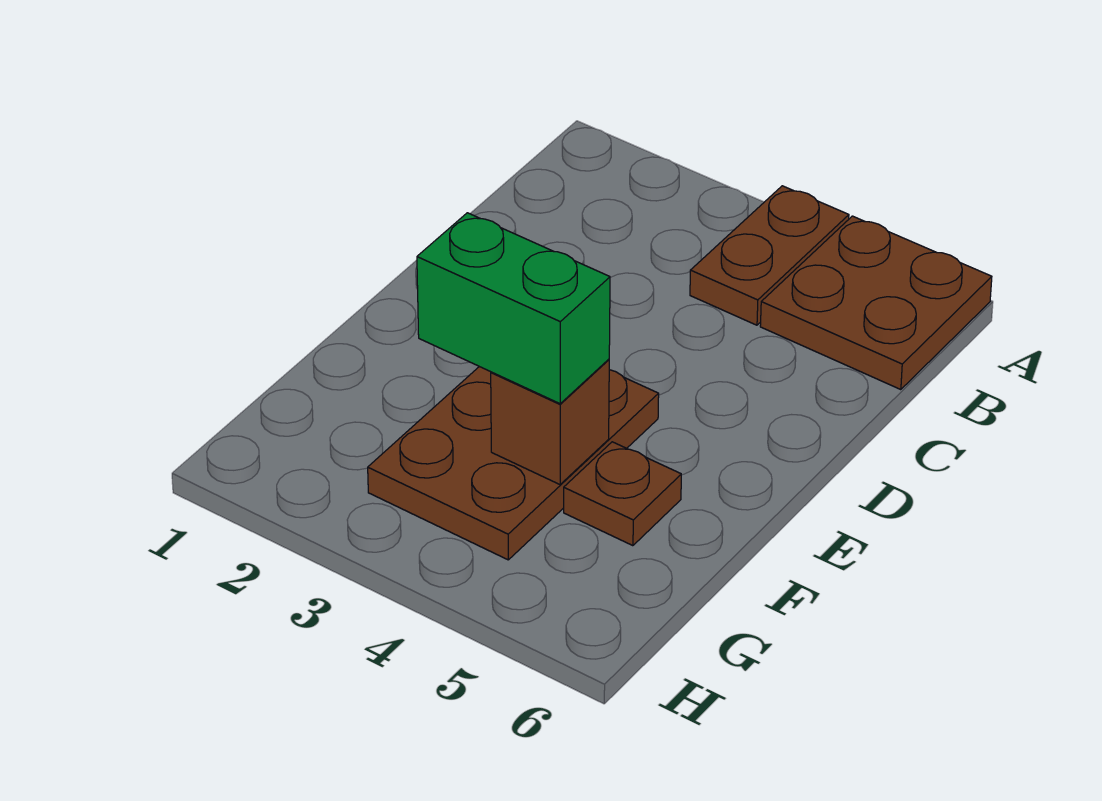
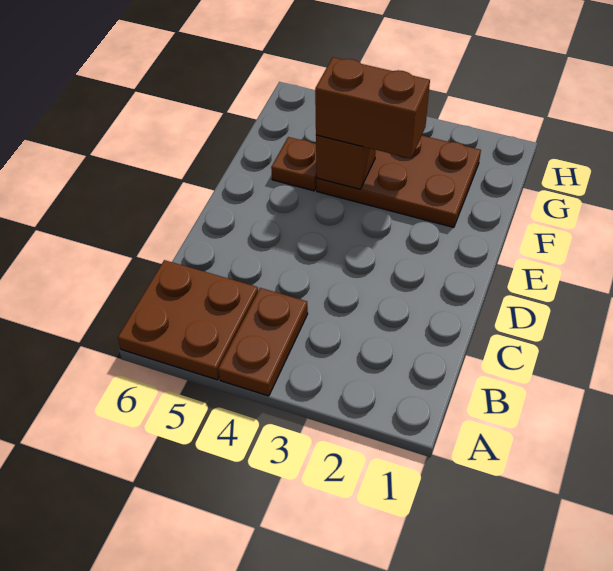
brown 2x3 plate [368,367,659,560] -> brown 2x3 plate turned to [317,136,481,227]
green 1x2 brick [417,213,610,404] -> brown 1x2 brick [315,58,430,158]

